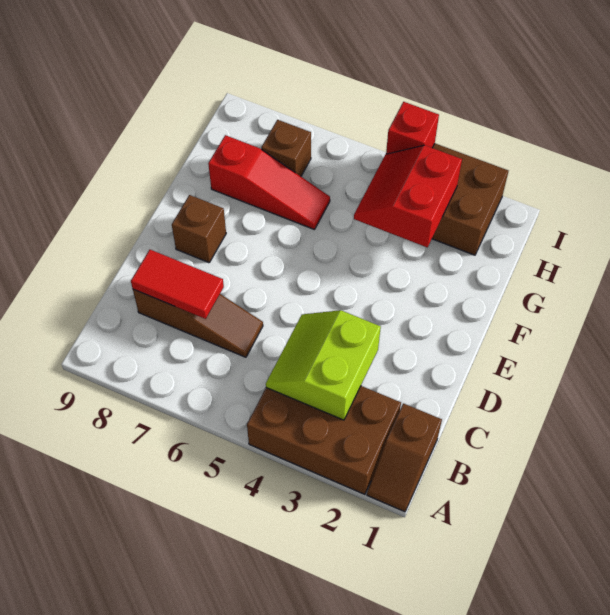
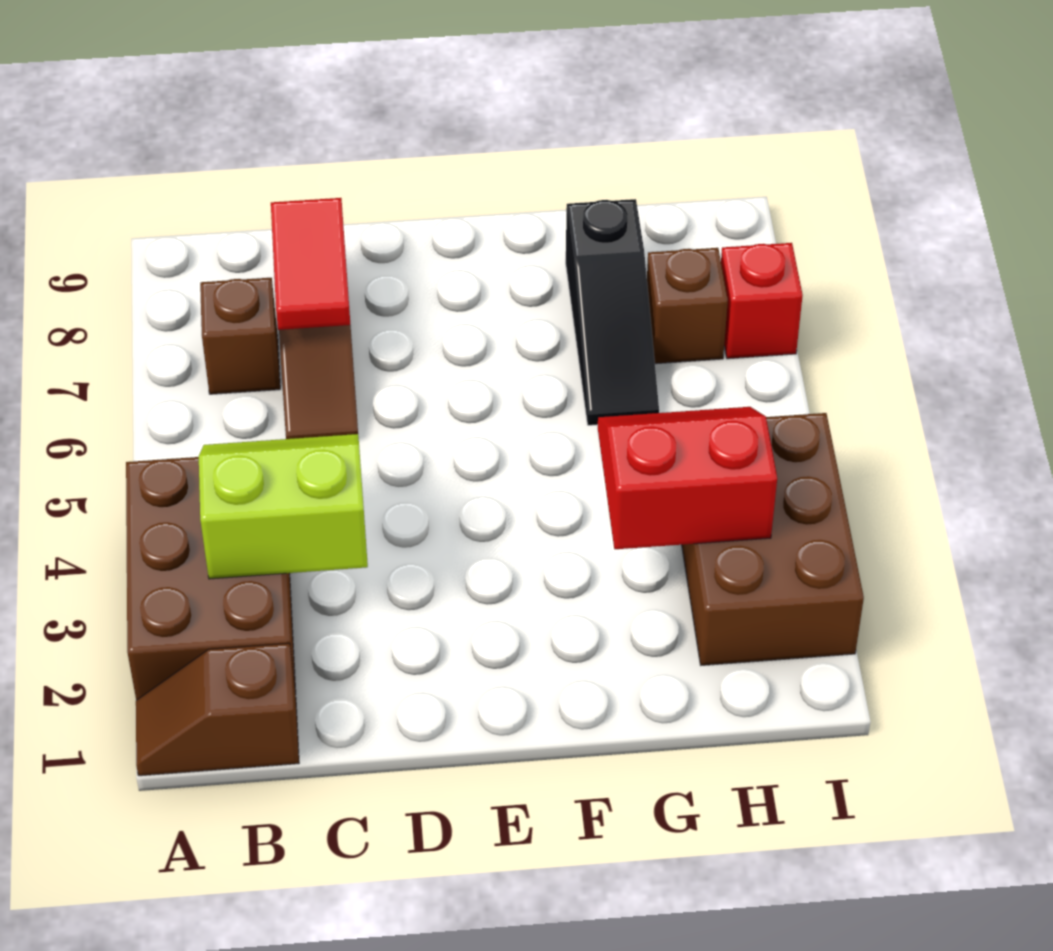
brown 1x1 brick [172,195,226,263] -> brown 1x1 brick moved to [200,278,280,394]
red 1x3 slope [208,135,330,230] -> black 1x3 slope [566,199,659,425]
red 1x1 brick [386,102,439,154] -> red 1x1 brick moved to [721,243,803,359]

